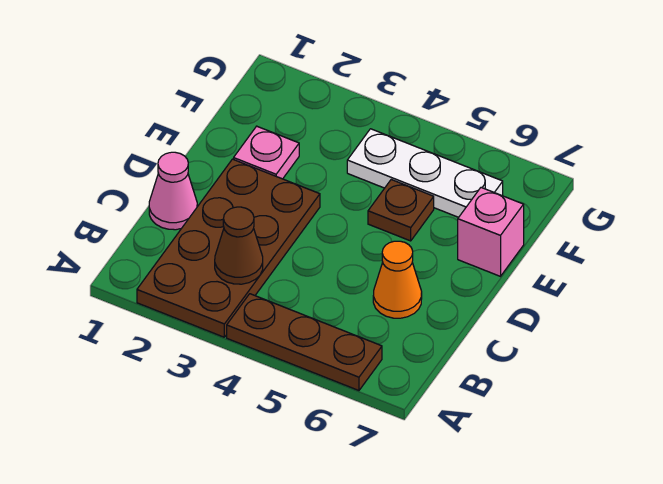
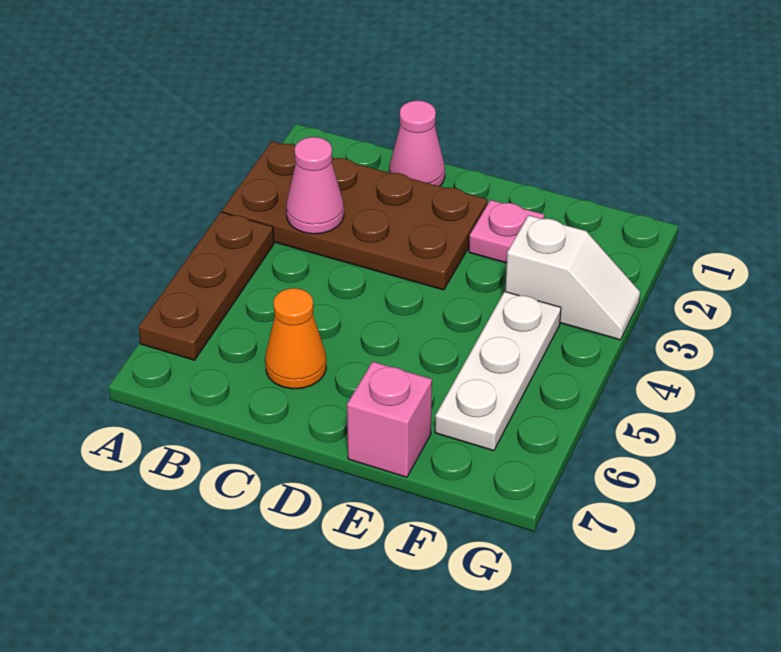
brown 1x1 cone [215,207,263,284] -> pink 1x1 cone [286,137,344,234]
brown 1x1 plate [368,180,434,241] -> none
none -> white 1x2 slope [505,215,640,340]

